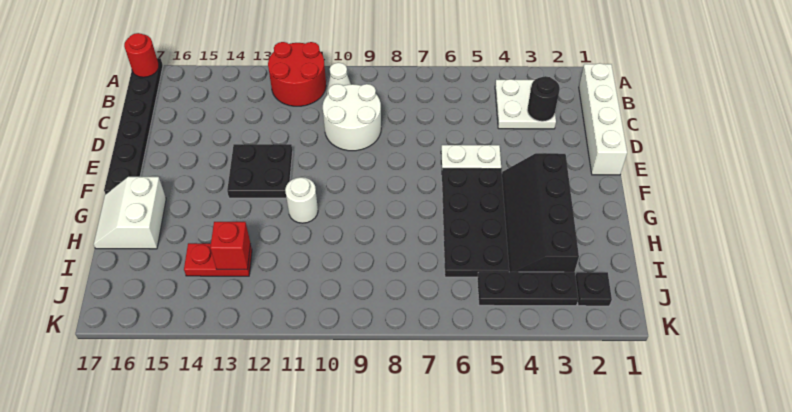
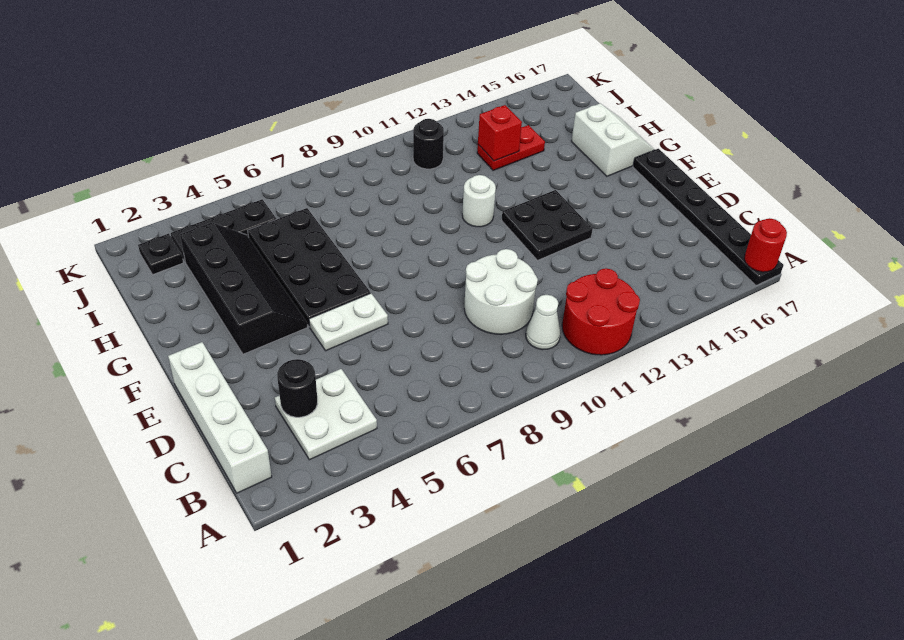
none -> black 1x1 round brick [413,119,444,169]

